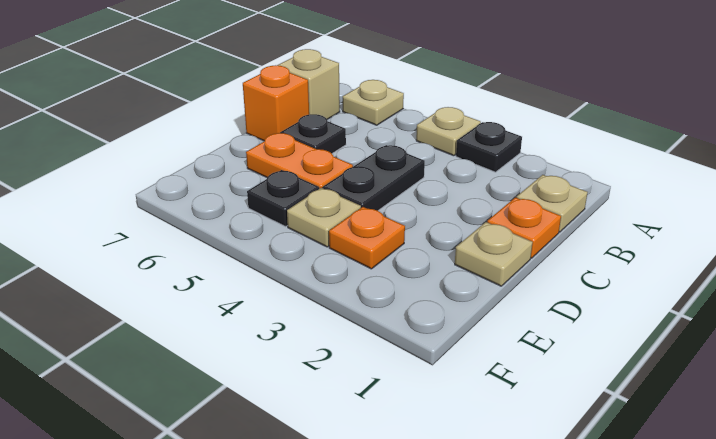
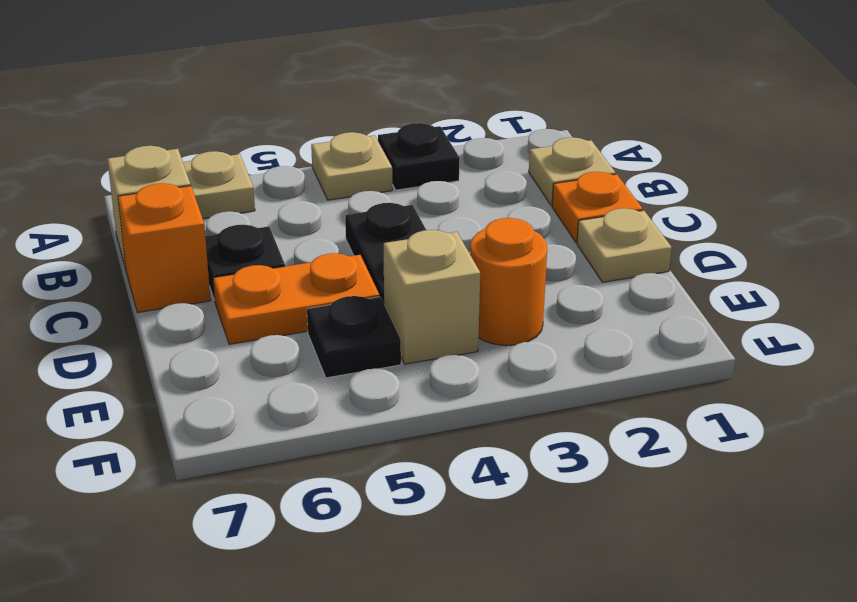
orange 1x1 plate [329,207,405,269] -> orange 1x1 round brick [470,218,547,346]
tan 1x1 plate [287,188,361,247] -> tan 1x1 brick [384,230,480,364]

